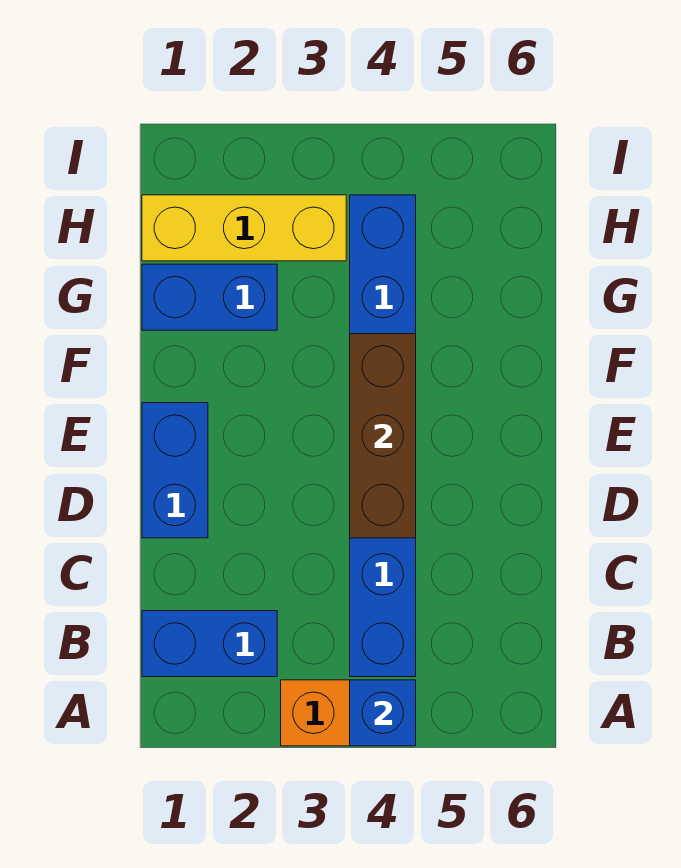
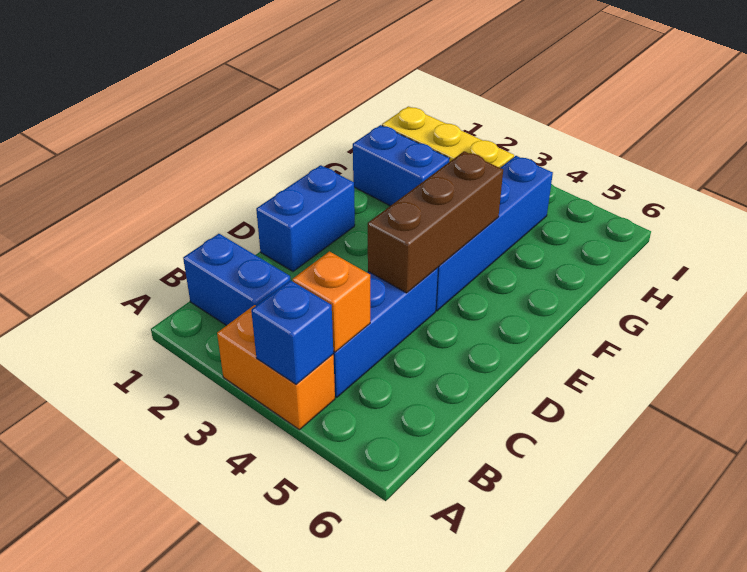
none -> orange 1x1 brick [292,251,370,352]

